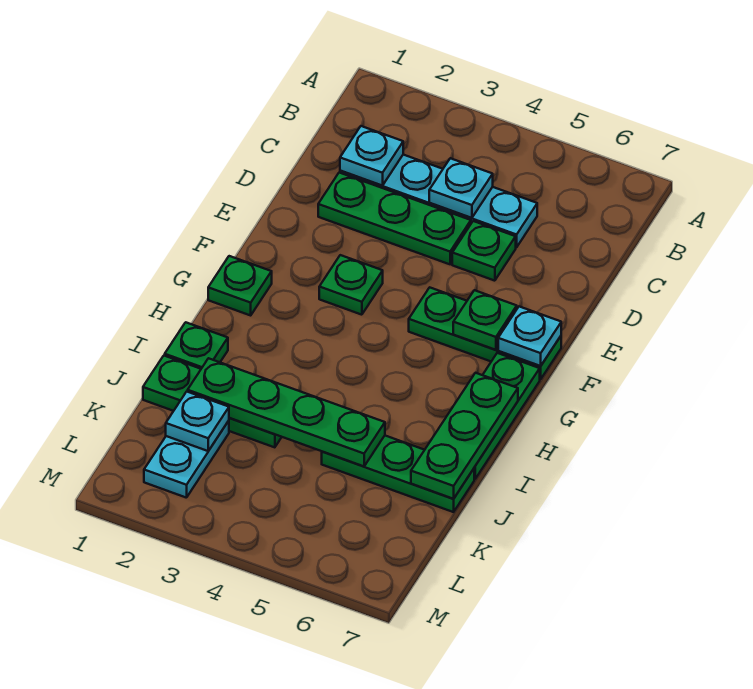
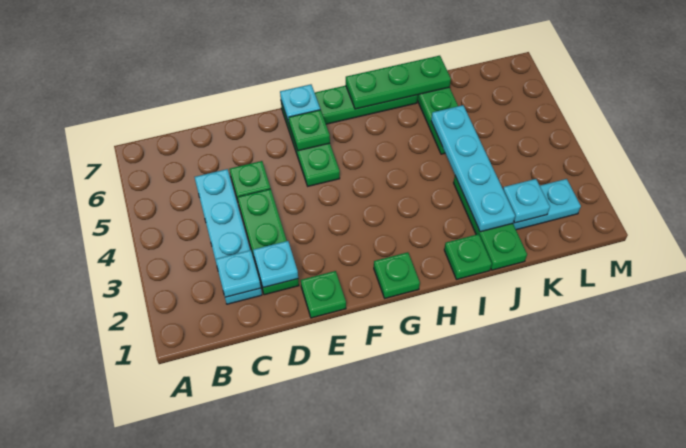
cyan 1x1 plate [429,158,493,218] -> cyan 1x1 plate moved to [253,241,298,288]
green 1x1 plate [319,255,383,315] -> green 1x1 plate moved to [301,271,346,318]
green 1x4 plate [188,358,385,466] -> cyan 1x4 plate [431,105,515,232]

